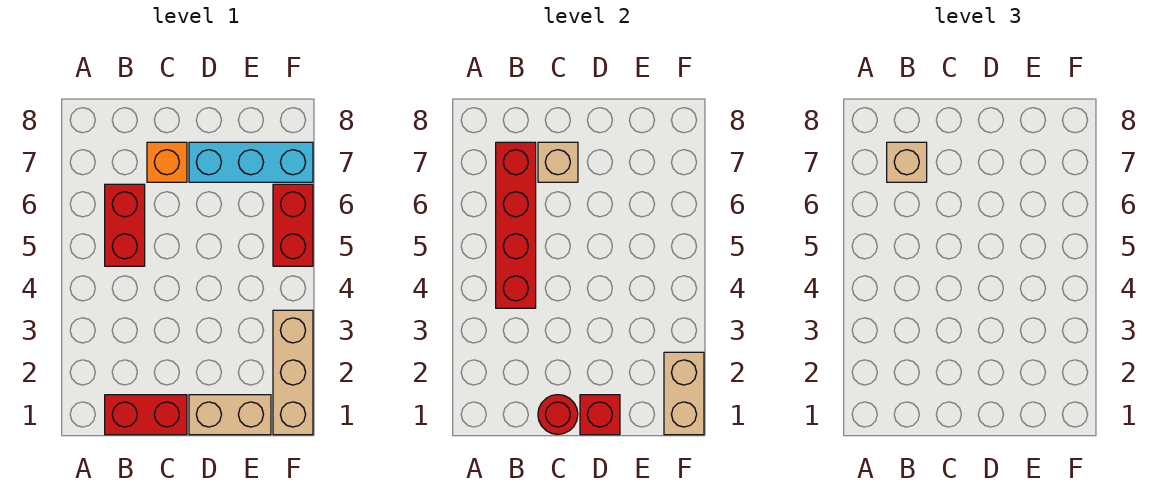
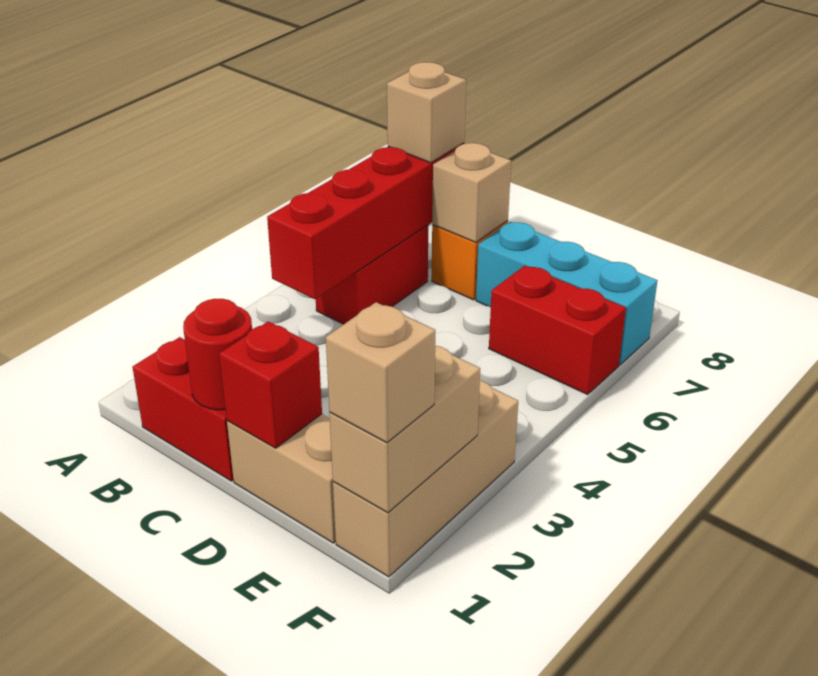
none -> tan 1x1 brick [326,302,435,443]
red 1x2 brick [273,184,313,266] -> red 1x2 brick turned to [489,266,626,395]

